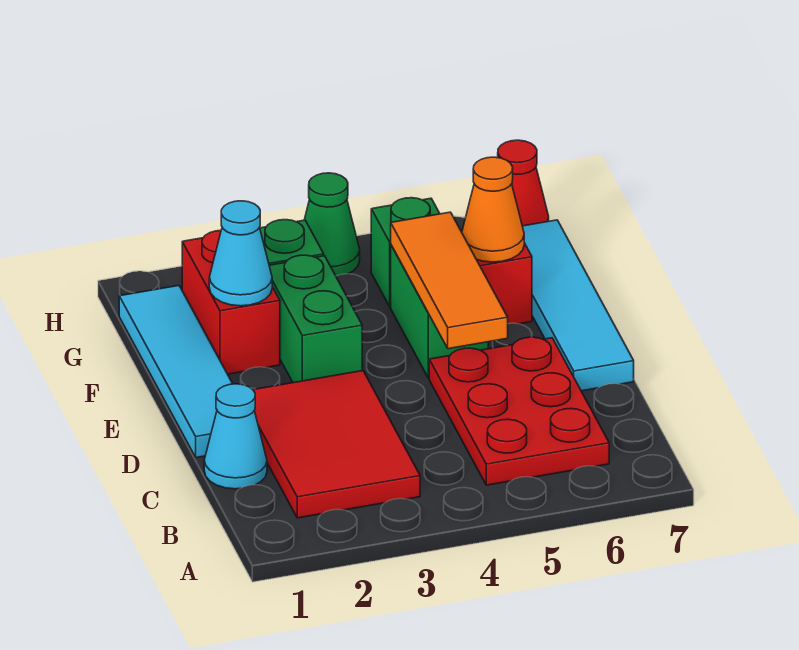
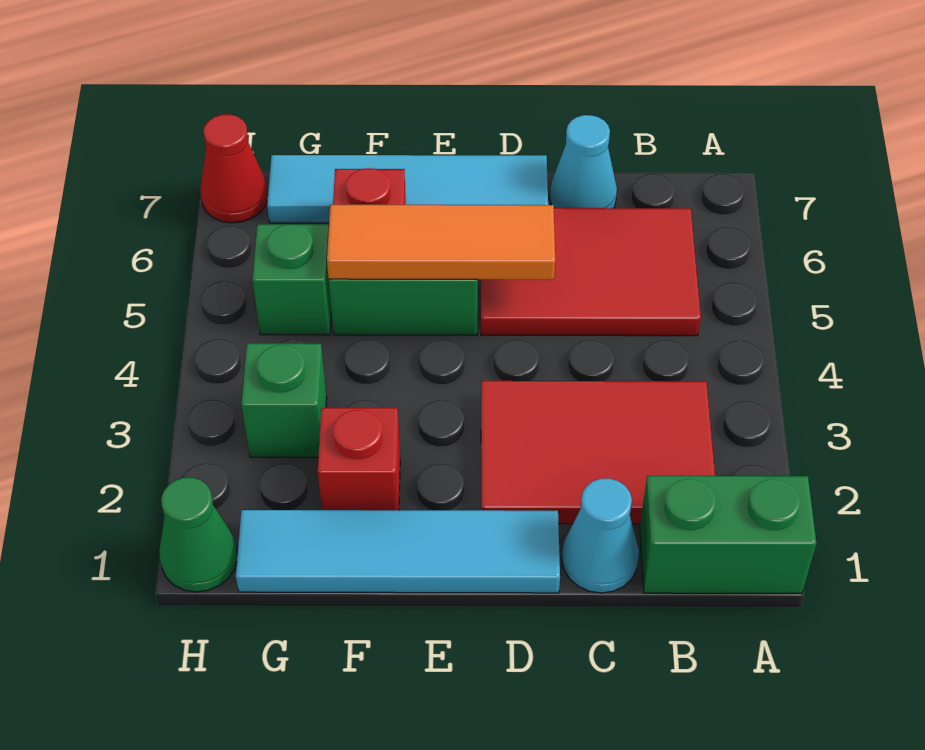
red 2x3 plate [429,337,609,485] -> red 2x3 tile [481,208,701,336]
green 1x2 brick [269,255,362,383] -> green 1x2 brick moved to [640,476,817,593]
red 1x2 brick [182,231,280,374] -> red 1x1 brick [318,408,400,510]
cyan 1x1 cone [209,201,272,306] -> cyan 1x1 cone moved to [550,115,617,208]
orange 1x1 cone [462,157,524,262] -> none
green 1x1 cone [304,173,360,276] -> green 1x1 cone moved to [159,478,237,592]

